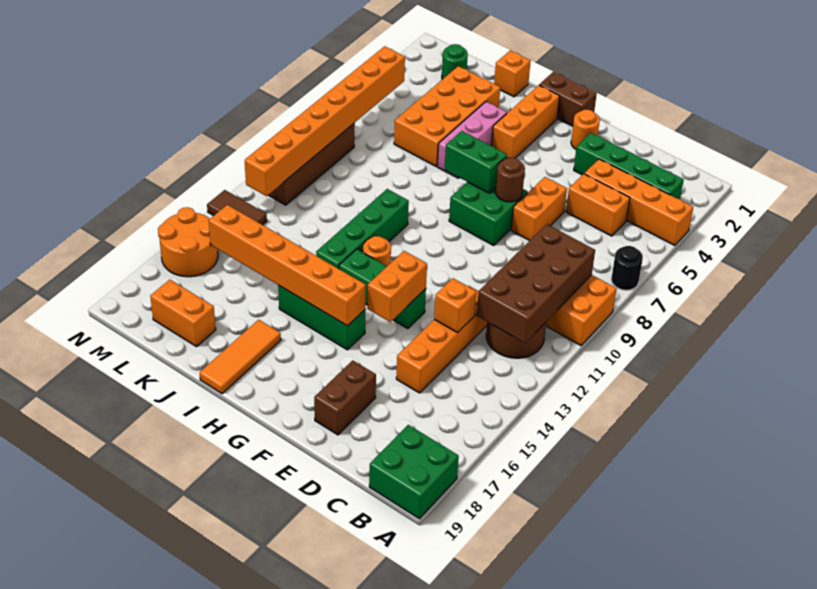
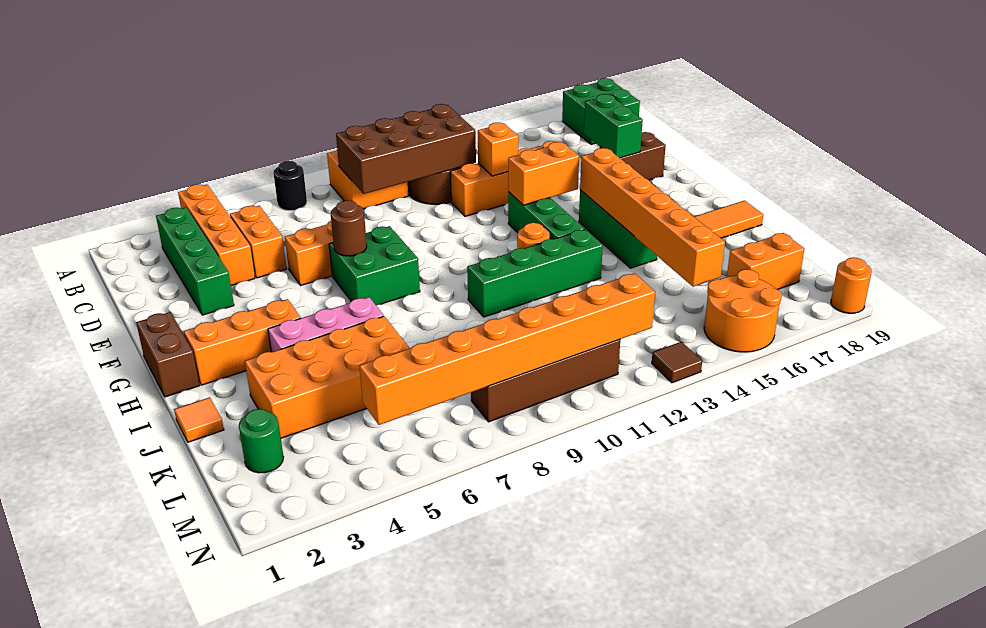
orange 1x1 round brick [571,110,600,149] -> orange 1x1 round brick moved to [831,258,872,313]
green 1x2 brick [445,131,507,193] -> green 1x2 brick moved to [584,94,643,158]
orange 1x1 brick [494,50,531,97] -> orange 1x1 tile [174,397,224,442]
orange 1x2 brick [150,280,216,347] -> orange 1x2 brick turned to [727,233,804,290]
brown 1x2 tile [207,190,267,225] -> brown 1x1 tile [652,342,702,383]

